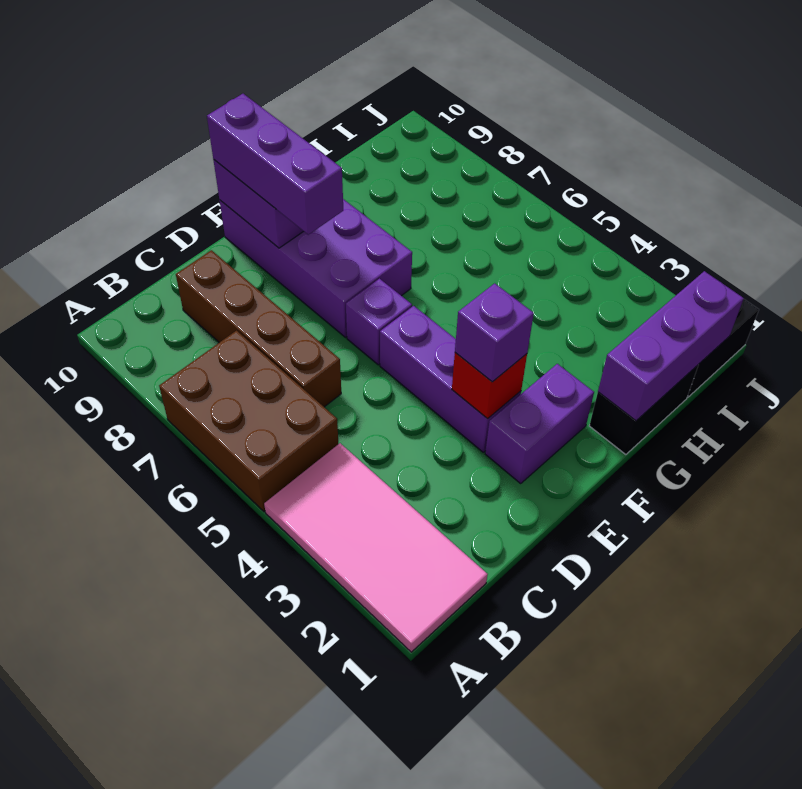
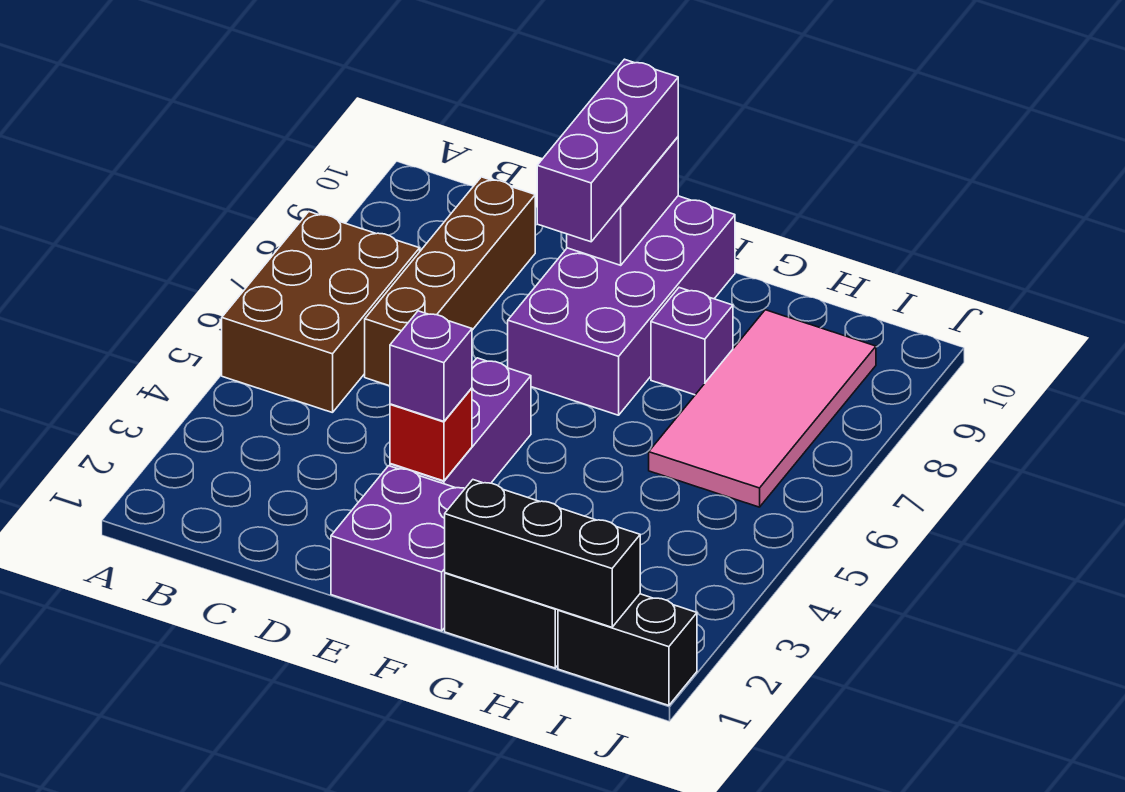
pink 2x4 tile [264,443,488,652] -> pink 2x4 tile moved to [649,310,876,507]
purple 1x2 brick [485,364,594,483] -> purple 2x2 brick [331,466,465,631]
purple 1x1 brick [346,279,412,365] -> purple 1x1 brick moved to [651,288,733,395]
purple 1x3 brick [598,271,744,421] -> black 1x3 brick [445,480,640,627]

